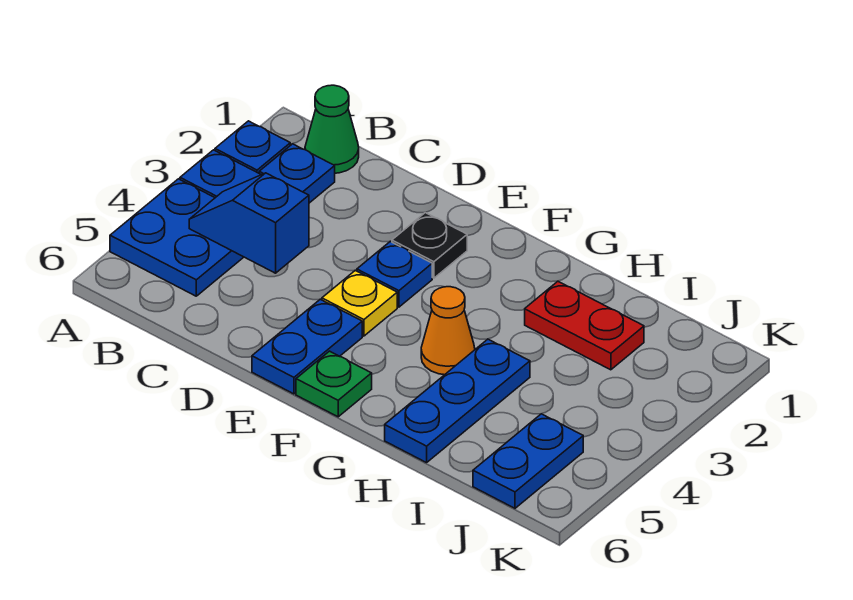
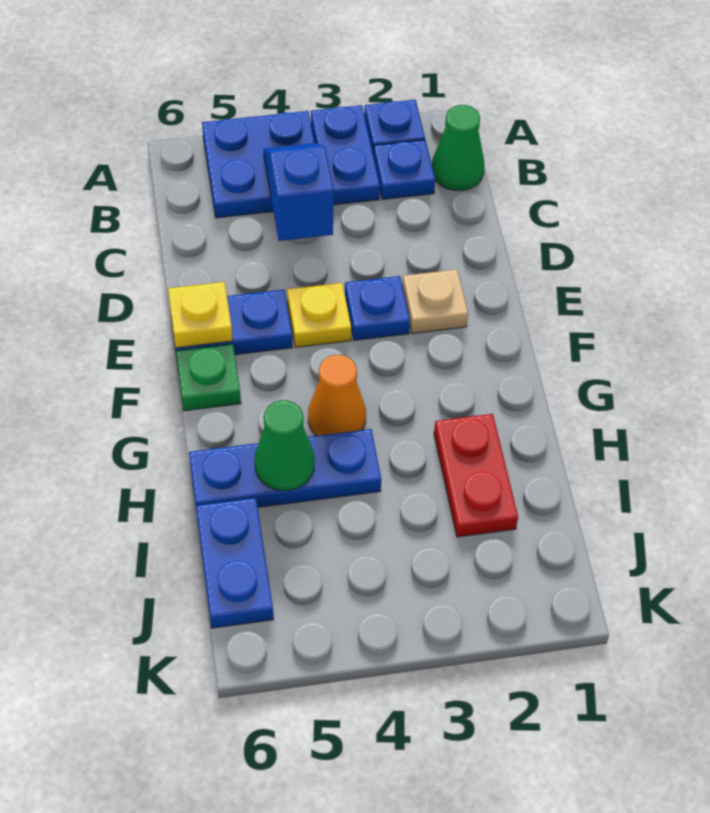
black 1x1 plate [392,213,467,278] -> tan 1x1 plate [402,269,468,333]
none -> yellow 1x1 plate [168,282,233,348]
none -> green 1x1 cone [255,400,314,490]
blue 1x2 plate [473,414,583,508] -> blue 1x2 plate turned to [196,498,273,628]

